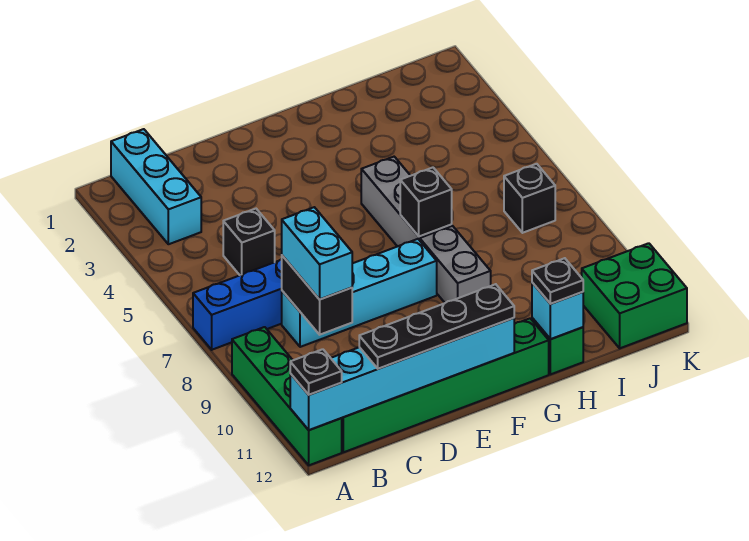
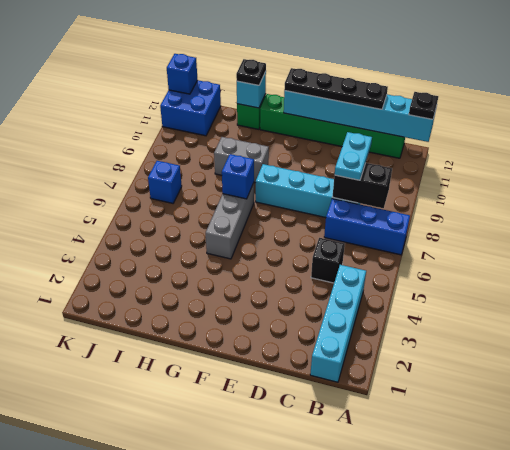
green 1x4 brick [232,327,342,465] -> none
cyan 1x3 brick [111,129,201,244] -> cyan 1x4 brick [310,265,366,382]
black 1x2 brick [282,256,352,335] -> black 1x2 brick turned to [333,163,392,208]
cyan 1x2 brick [282,207,352,299] -> cyan 1x2 plate [335,132,372,180]
black 1x1 brick [400,168,452,237] -> blue 1x1 brick [222,154,254,199]
grey 1x2 brick [420,226,491,303] -> grey 1x2 brick turned to [214,137,269,183]
black 1x1 brick [504,164,555,233] -> blue 1x1 brick [148,161,182,203]
green 2x2 brick [582,243,687,348] -> blue 2x2 brick [160,80,221,136]
none -> blue 1x1 brick [167,54,198,94]

